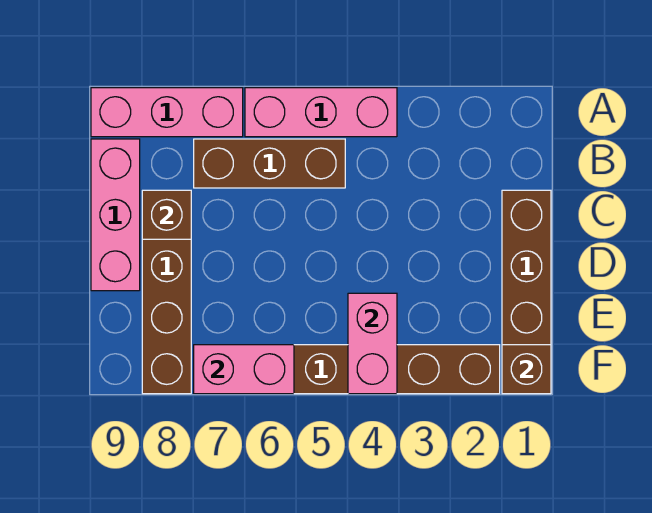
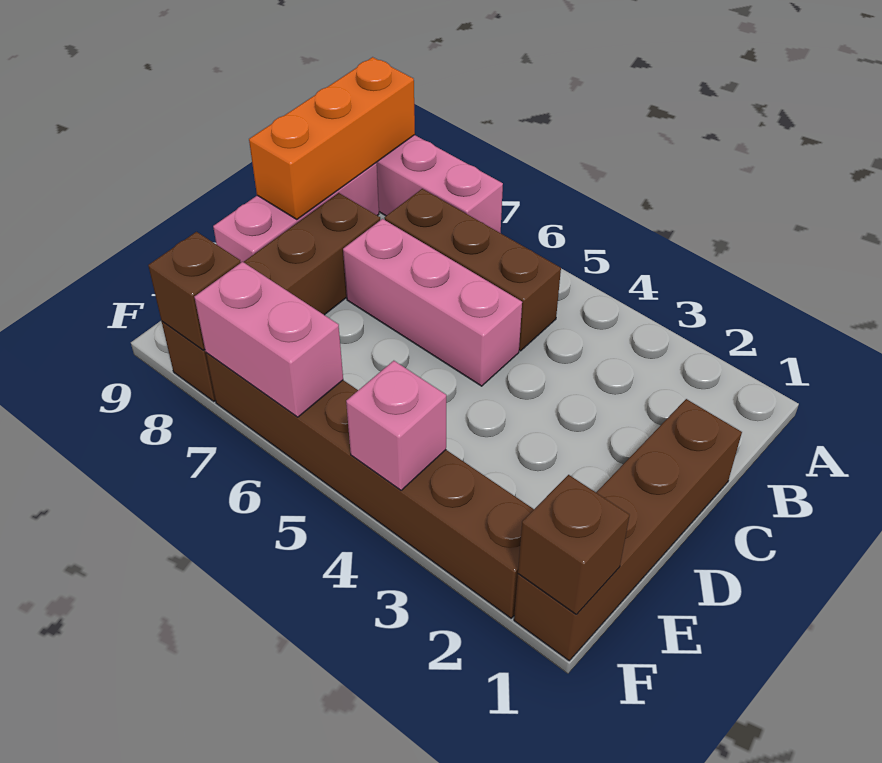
pink 1x3 brick [245,88,397,137] -> pink 1x3 brick moved to [343,219,522,386]
none -> orange 1x3 brick [249,57,415,220]
brown 1x1 brick [142,190,191,239] -> brown 1x1 brick moved to [148,232,241,350]
pink 1x2 brick [348,293,397,394] -> pink 1x1 brick [346,361,446,490]

